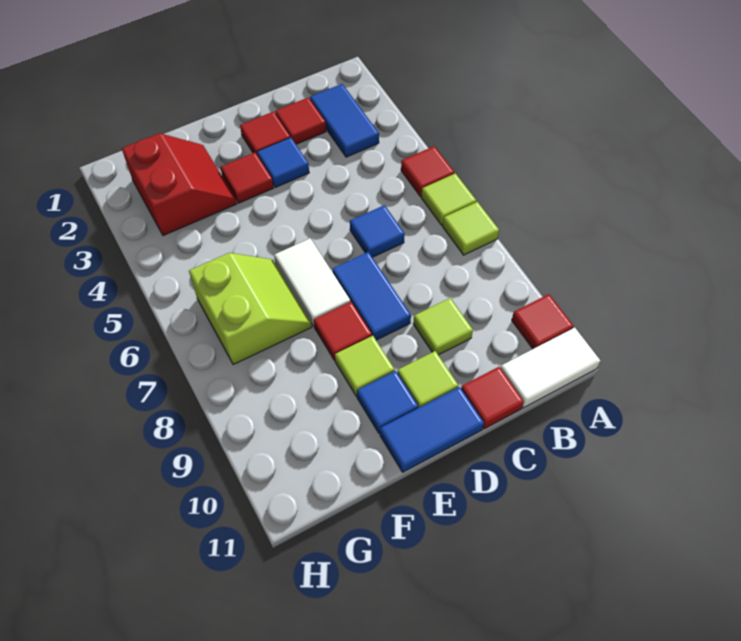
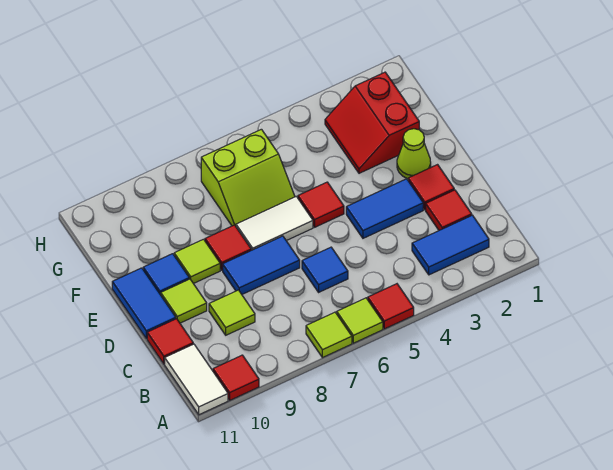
blue 1x1 tile [257,137,309,188] -> blue 1x2 tile [346,179,423,238]
none -> lime 1x1 cone [397,129,431,179]
red 1x1 tile [220,153,273,203] -> red 1x1 tile moved to [298,182,344,227]
red 2x2 slope [122,133,237,236] -> red 2x2 slope turned to [325,72,419,173]

